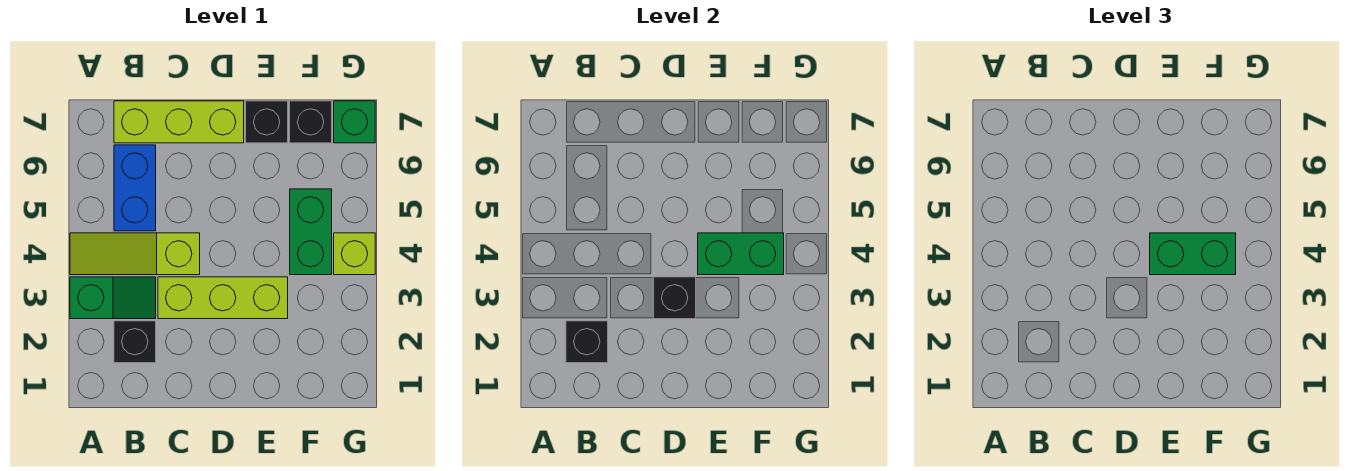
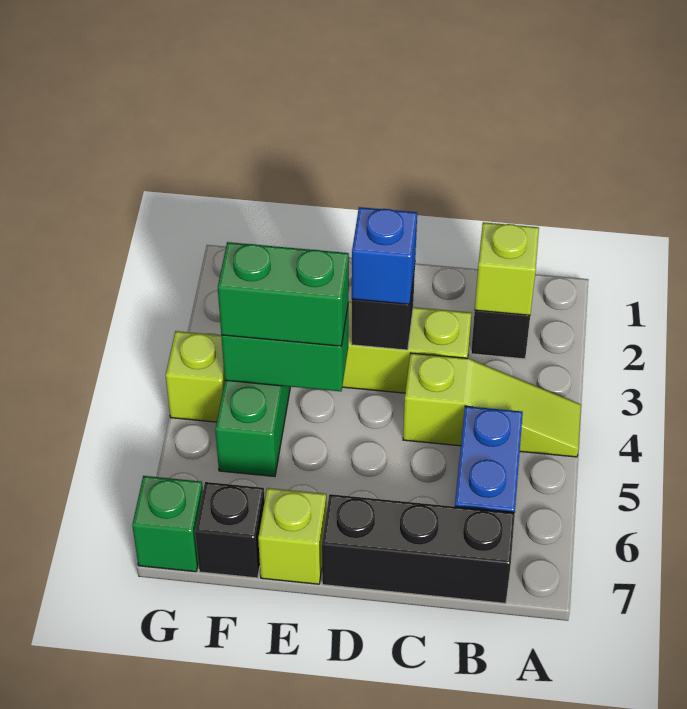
green 1x2 slope [70,277,156,319] -> none
black 1x1 brick [566,321,608,363] -> lime 1x1 brick [475,222,539,315]
lime 1x3 brick [114,101,244,143] -> black 1x3 brick [322,494,515,603]
none -> blue 1x1 brick [352,207,417,304]
black 1x1 brick [246,101,288,143] -> lime 1x1 brick [258,488,326,584]

